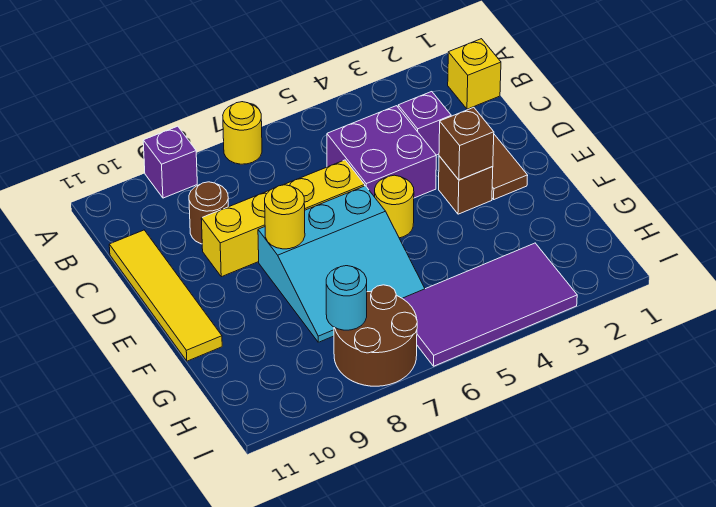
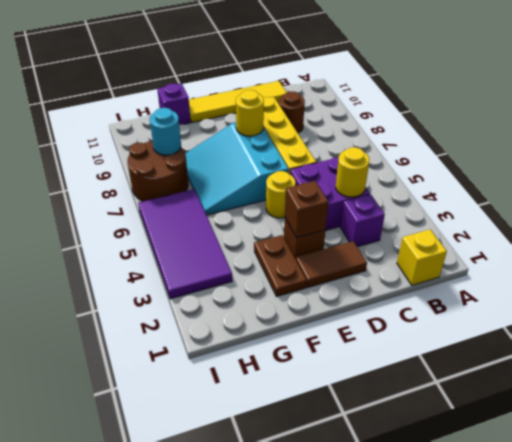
yellow 1x1 round brick [223,102,262,164] -> yellow 1x1 round brick moved to [336,147,369,197]
purple 1x1 brick [143,126,197,198] -> purple 1x1 brick moved to [157,84,191,125]
none -> brown 1x2 plate [254,235,306,297]

